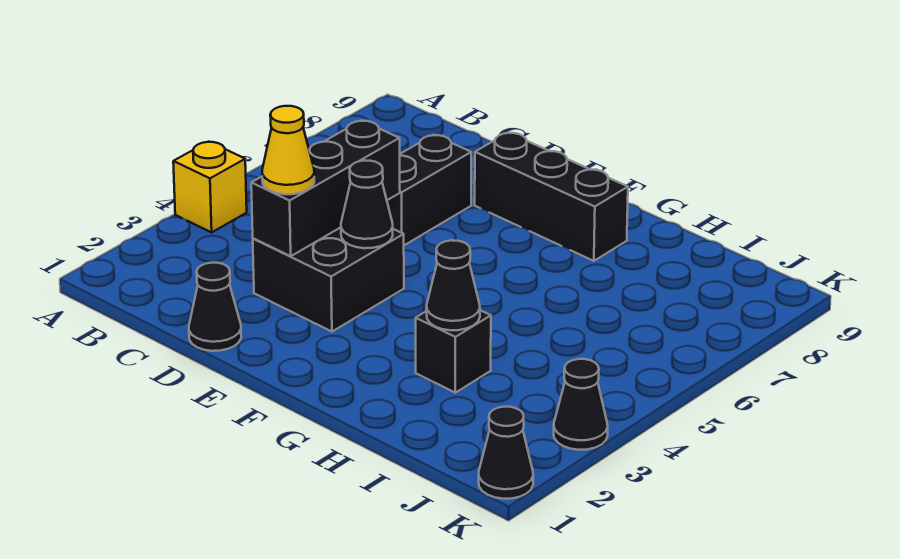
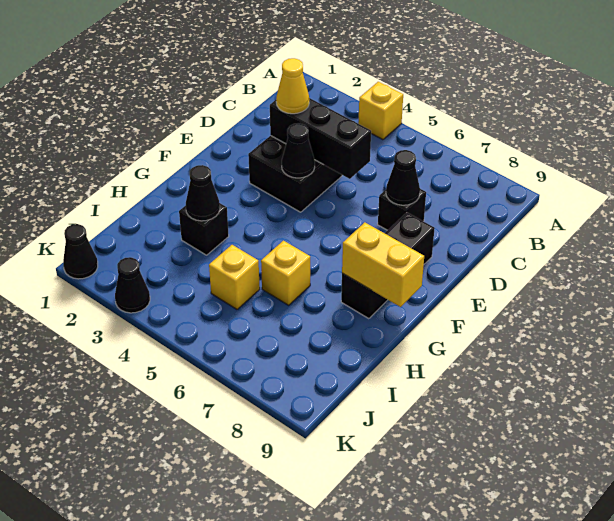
black 1x1 cone [189,263,241,351] -> black 1x1 cone moved to [386,150,420,205]
black 1x2 brick [387,135,471,245] -> black 1x1 brick [378,189,426,230]
none -> yellow 1x2 brick [342,222,424,307]
none -> yellow 1x1 brick [261,241,310,305]
none -> yellow 1x1 brick [209,245,260,309]

